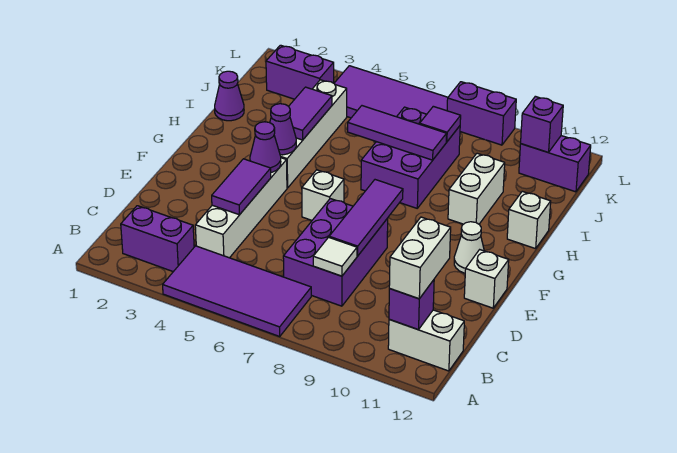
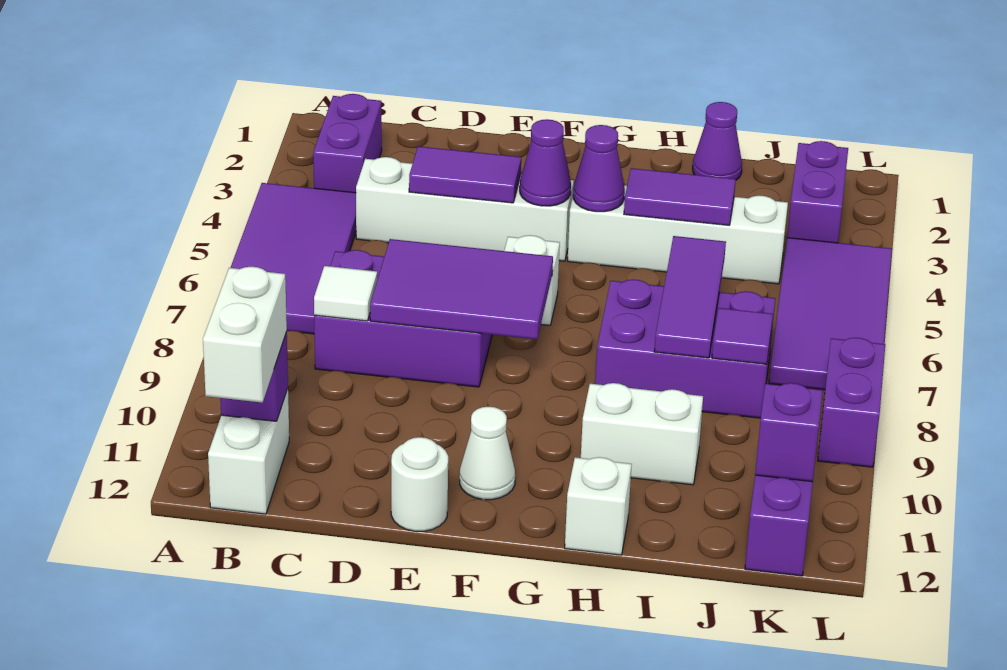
white 1x2 brick [389,217,451,299] -> white 1x2 brick turned to [203,267,287,403]
purple 1x3 tile [329,180,403,256] -> purple 2x3 tile [370,239,553,339]
white 1x1 brick [464,250,509,308] -> white 1x1 round brick [391,437,448,531]

